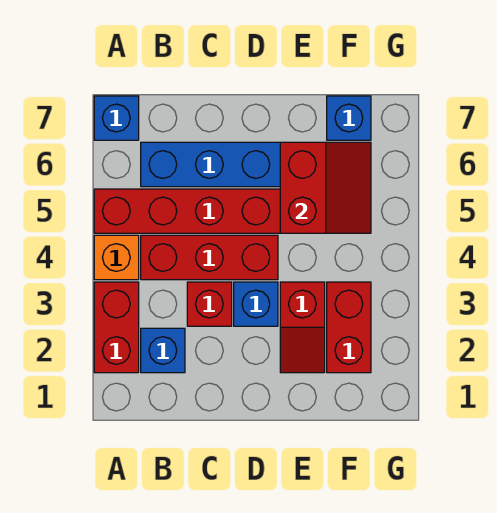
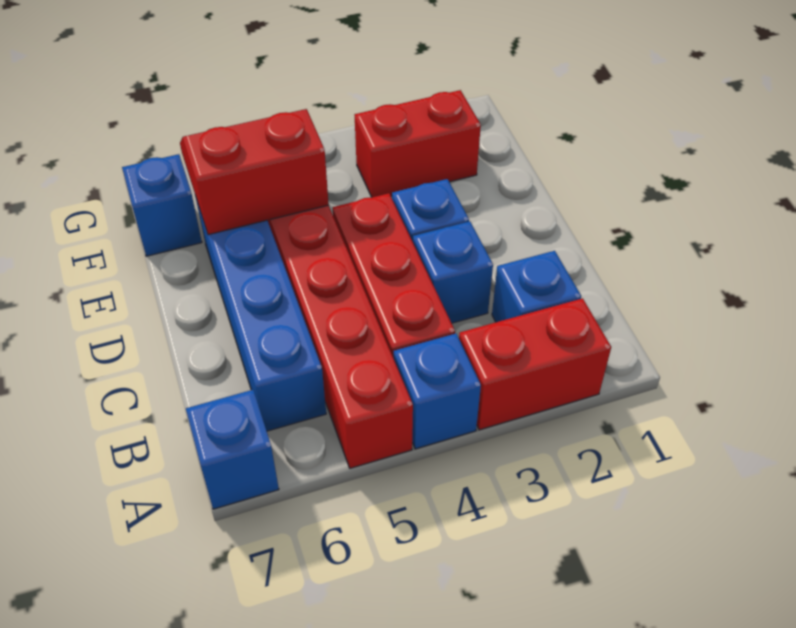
orange 1x1 brick [94,235,139,280] -> blue 1x1 brick [394,334,481,449]
red 1x1 brick [187,282,232,326] -> blue 1x1 brick [413,221,493,323]
red 1x2 slope [280,282,325,373] -> none

